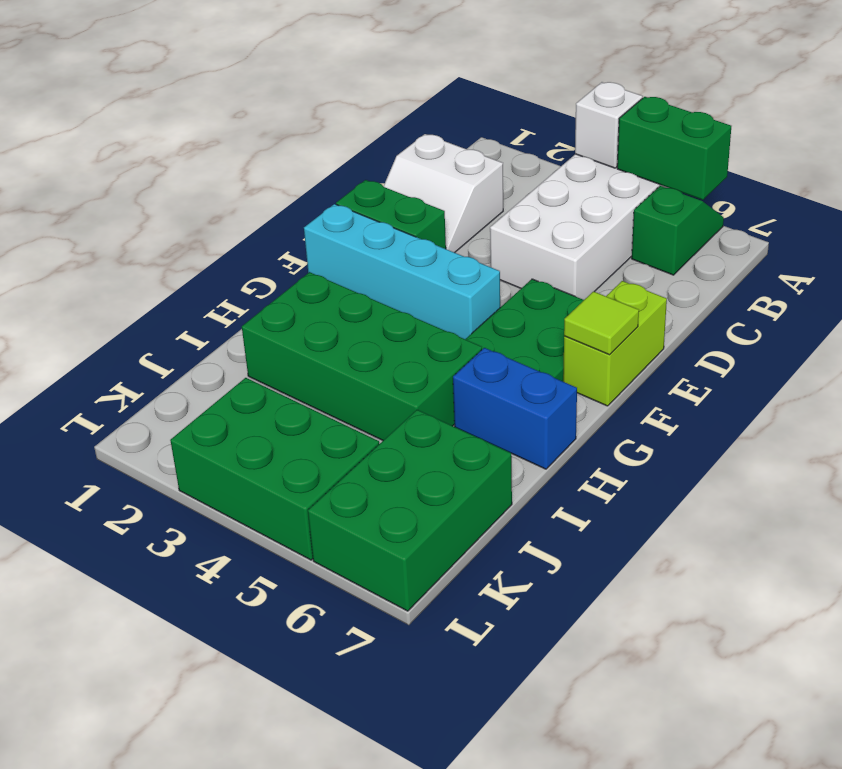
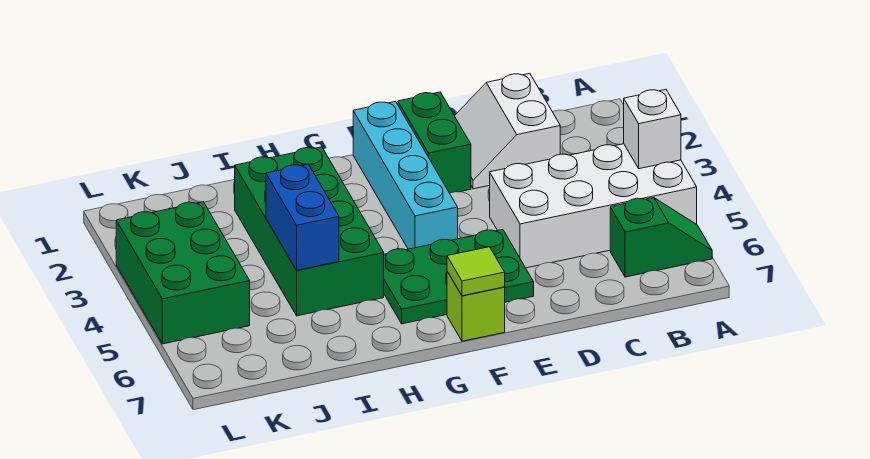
green 1x2 brick [617,97,731,200] -> none
lime 1x2 brick [563,281,667,406] -> lime 1x1 brick [447,271,505,341]
blue 1x2 brick [453,348,577,469] -> blue 1x2 brick moved to [266,164,339,270]
green 2x3 brick [308,410,512,611] -> none

